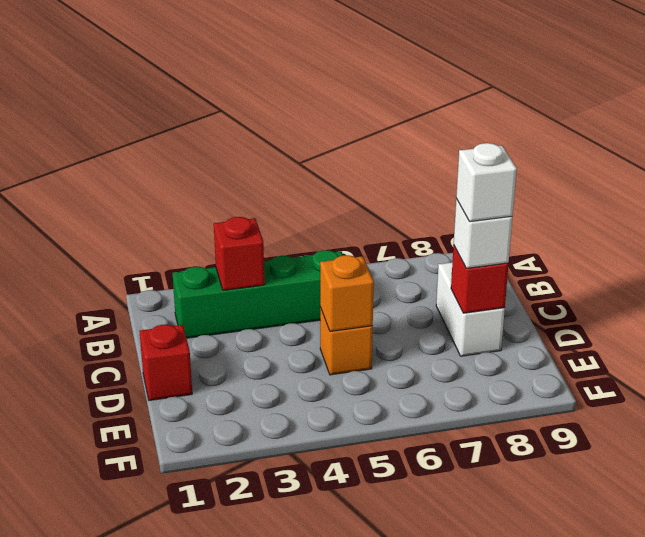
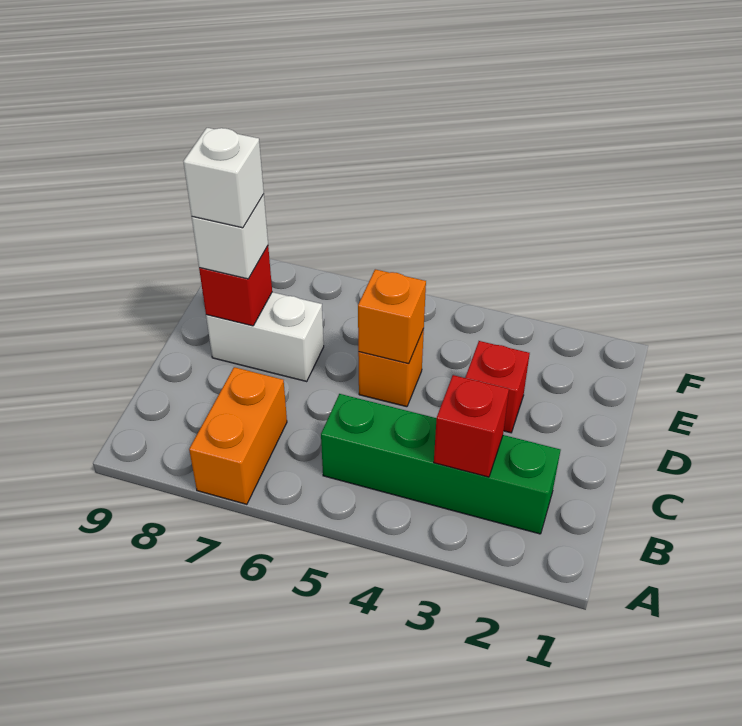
none -> orange 1x2 brick [189,367,287,504]
white 1x2 brick [436,262,505,356] -> white 1x2 brick turned to [206,292,324,381]
red 1x1 brick [140,325,192,401] -> red 1x1 brick moved to [465,341,530,433]

